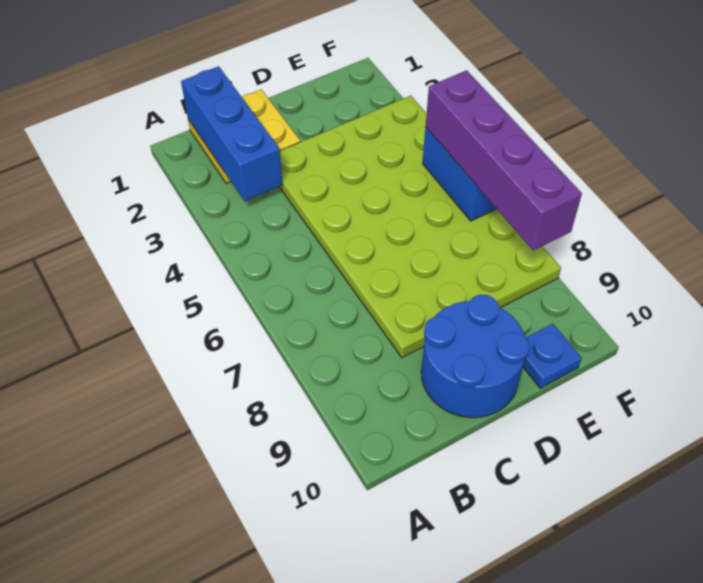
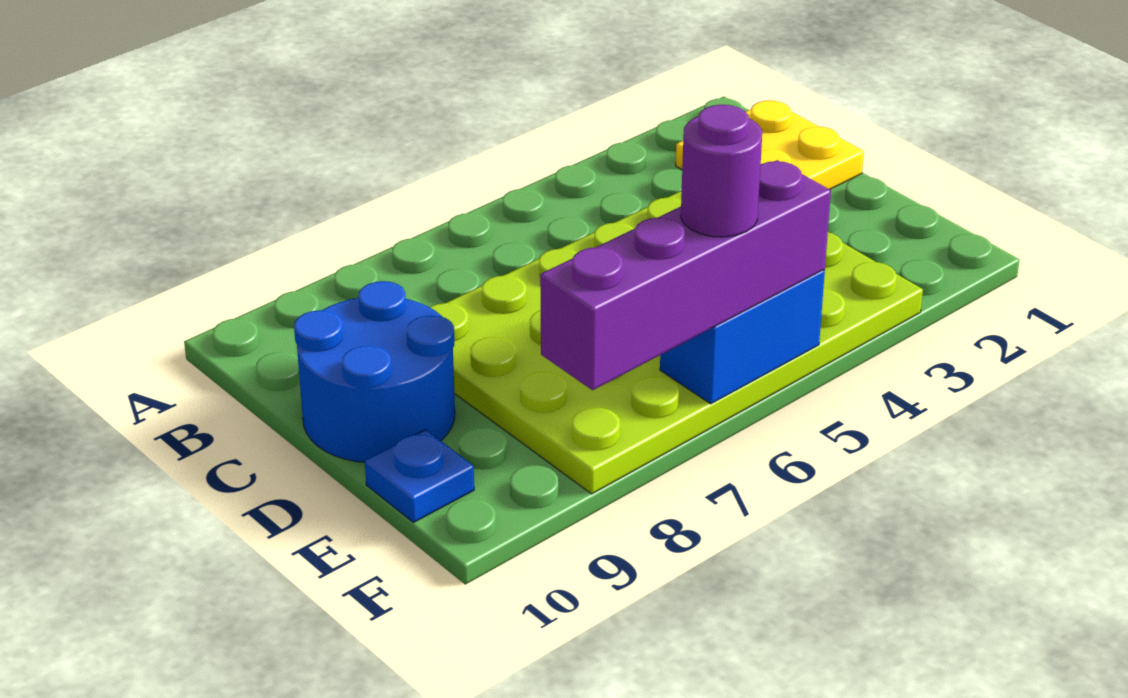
blue 1x3 brick [181,66,282,201] -> none
none -> purple 1x1 round brick [681,105,762,237]

